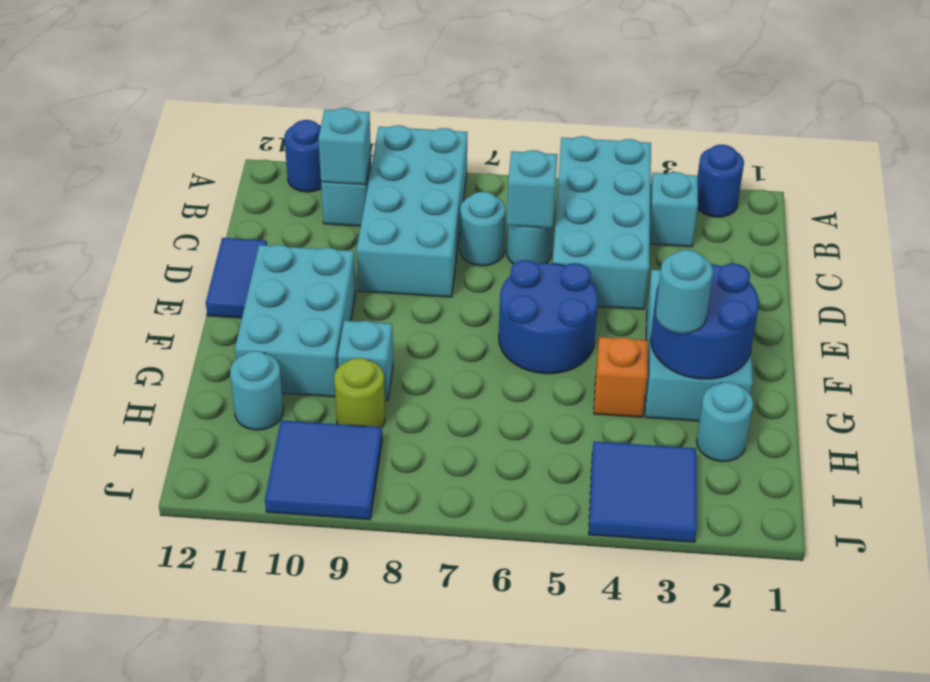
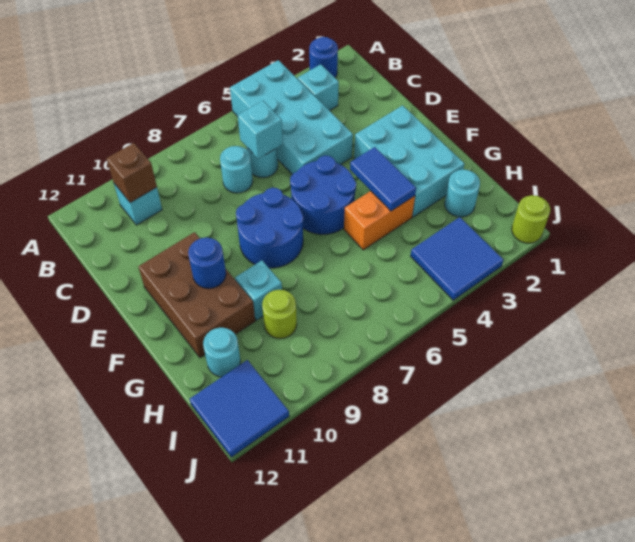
cyan 2x4 brick [357,125,467,297] -> none
blue 1x1 round brick [284,120,321,192] -> blue 1x1 round brick moved to [188,238,226,289]
cyan 1x1 brick [318,108,371,185] -> brown 1x1 brick [106,143,157,203]
blue 1x2 tile [206,238,267,318] -> blue 1x2 tile moved to [350,147,416,211]
cyan 2x3 brick [235,245,356,397] -> brown 2x3 brick [138,232,255,357]
blue 2x2 round brick [651,263,759,379] -> blue 2x2 round brick moved to [236,188,303,268]
cyan 1x1 round brick [656,250,713,333] -> none
orange 1x1 brick [594,337,648,417] -> orange 1x2 brick [344,191,415,250]
blue 2x2 tile [265,420,382,520] -> blue 2x2 tile moved to [190,360,289,457]
none -> lime 1x1 round brick [512,195,550,243]

